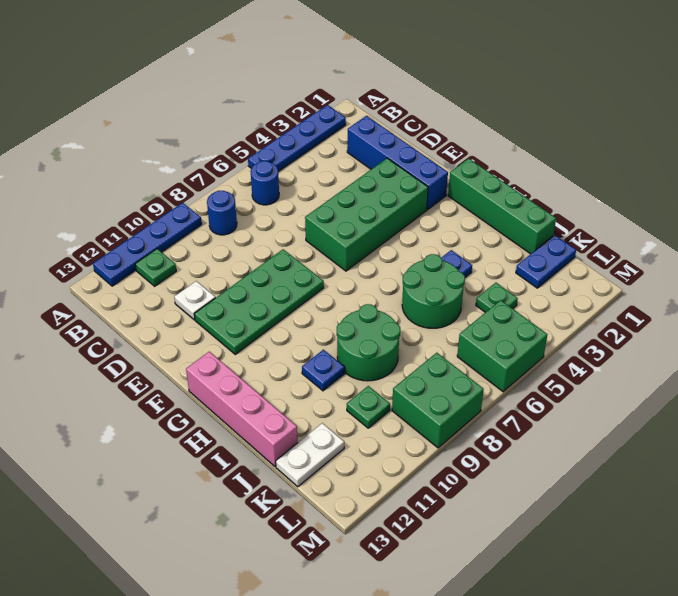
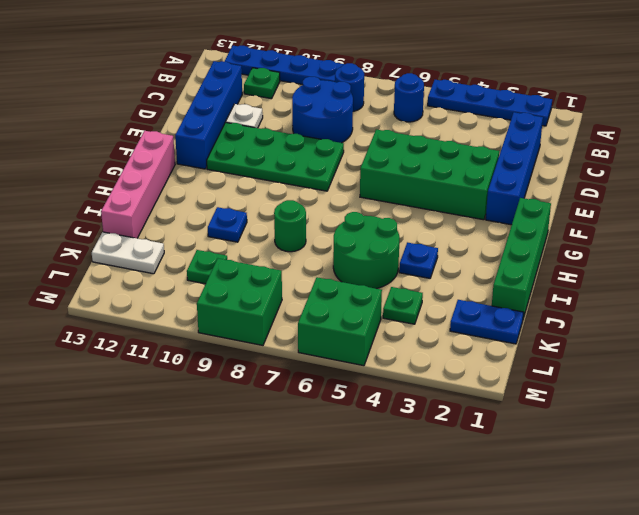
none -> blue 2x2 round brick [292,77,353,143]
none -> blue 1x4 brick [175,61,242,169]
green 2x2 round brick [337,304,400,381] -> green 1x1 round brick [274,200,306,252]

